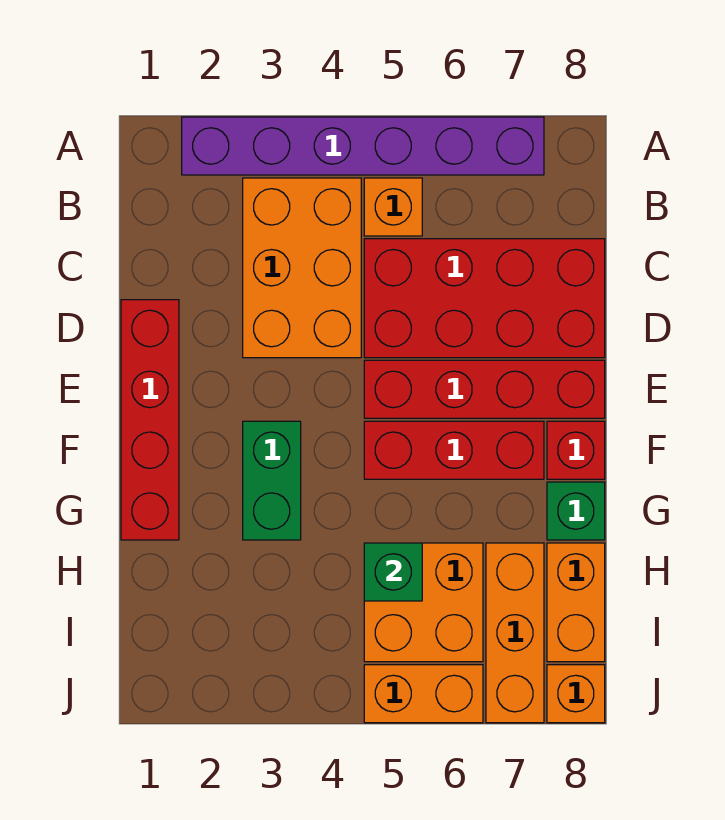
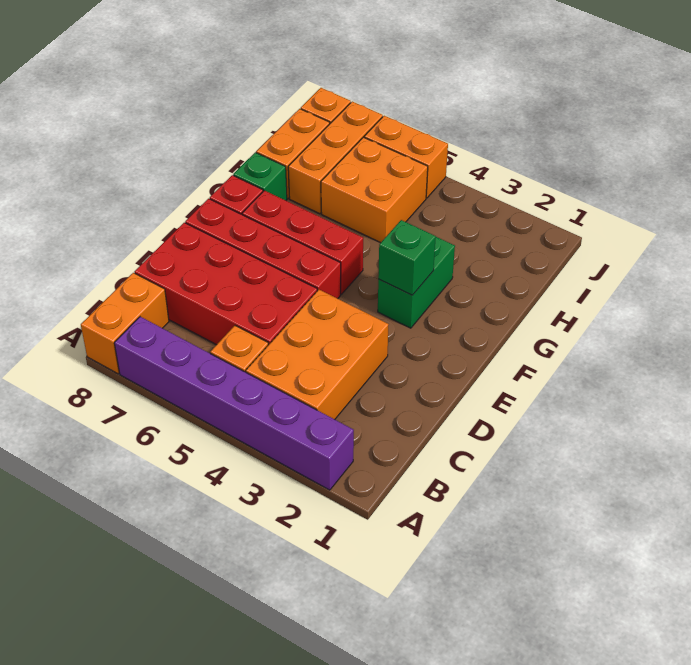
none -> orange 1x2 brick [81,273,169,374]
red 1x4 brick [121,300,179,540] -> none
green 1x1 brick [364,543,422,601] -> green 1x1 brick moved to [378,220,436,295]

